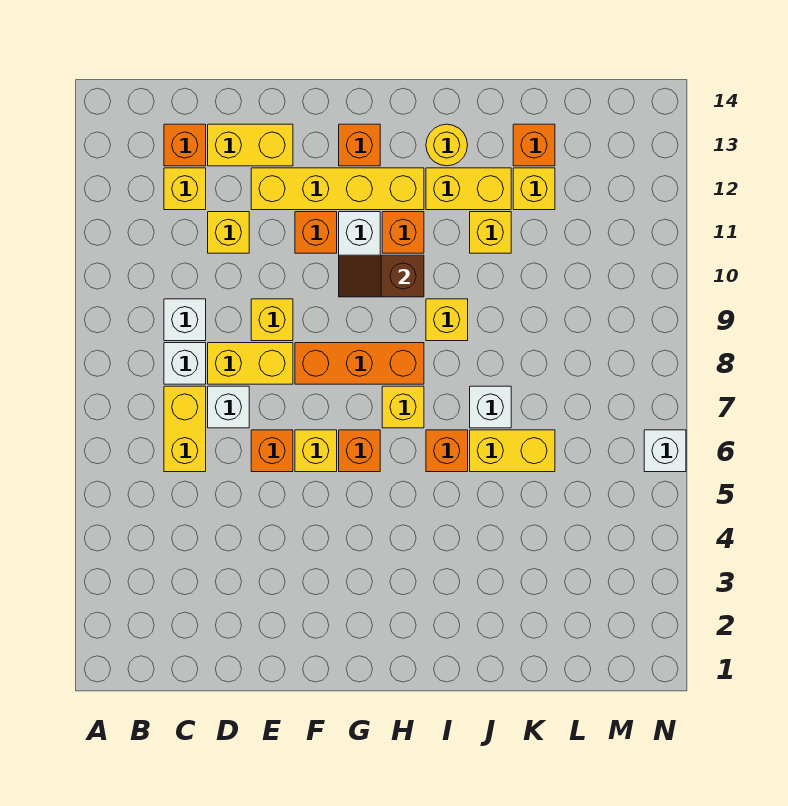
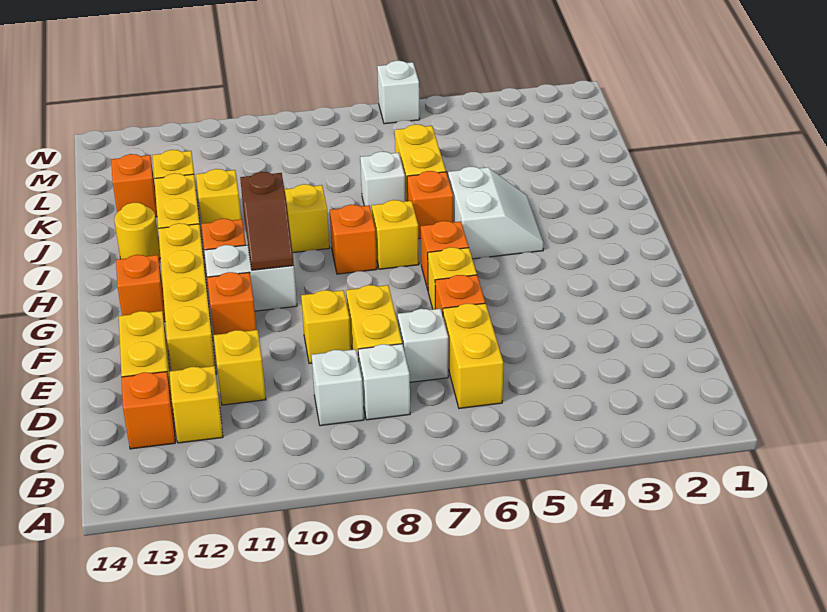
yellow 1x2 brick [164,386,206,472] -> yellow 1x2 brick turned to [443,303,503,409]
orange 1x3 brick [295,343,424,384] -> orange 1x1 brick [330,205,377,274]
none -> white 2x2 slope [448,167,544,259]

